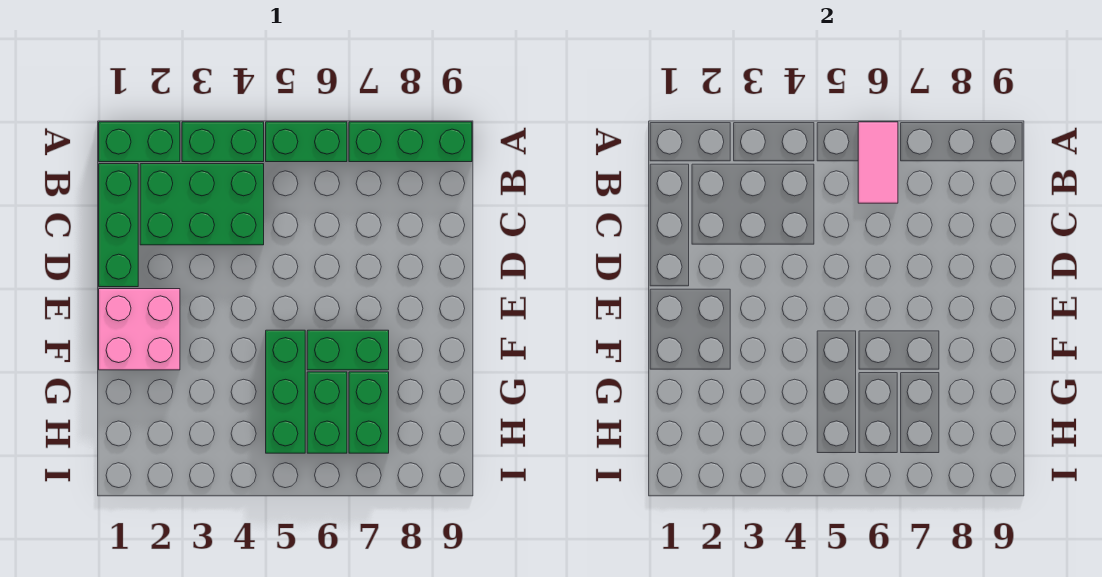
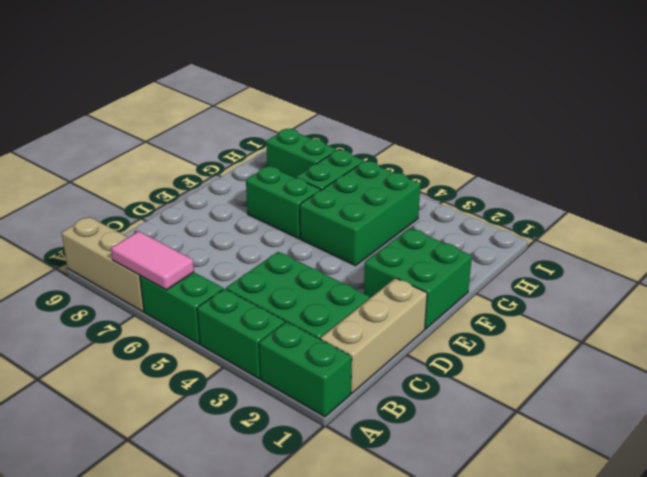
pink 1x2 tile [858,122,898,203] -> pink 1x2 tile turned to [111,231,194,290]
green 1x3 brick [349,122,472,162] -> tan 1x3 brick [62,217,144,312]
green 1x3 brick [99,164,138,287] -> tan 1x3 brick [320,278,427,393]
pink 2x2 brick [99,289,180,370] -> green 2x2 brick [364,228,472,329]
green 1x3 brick [266,330,305,453] -> green 2x3 brick [300,161,420,266]
green 1x2 brick [349,372,389,453] -> green 1x2 brick turned to [266,129,337,178]

